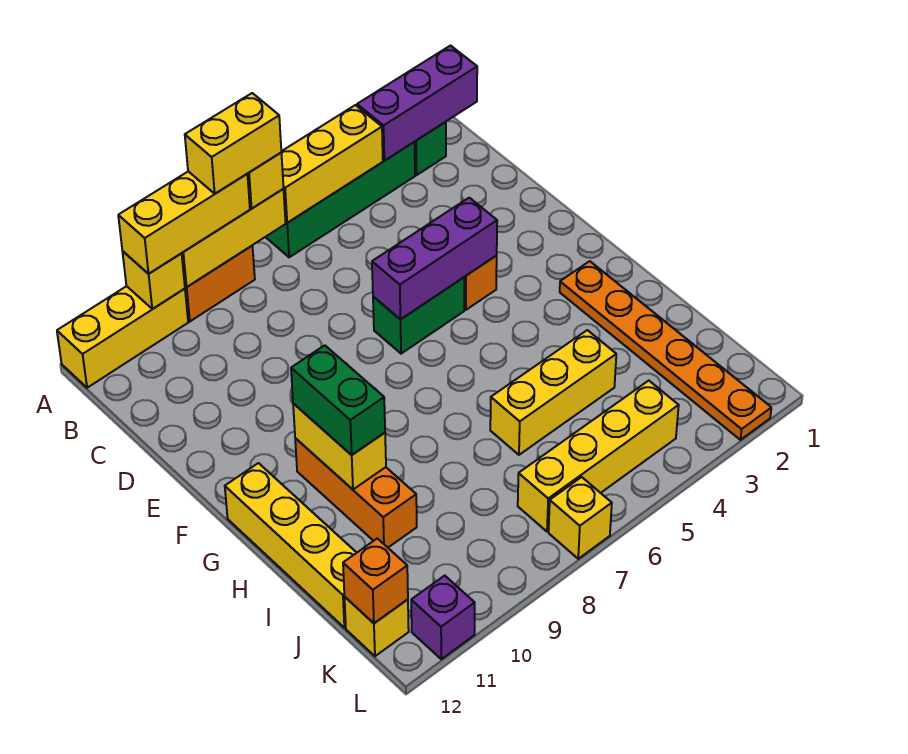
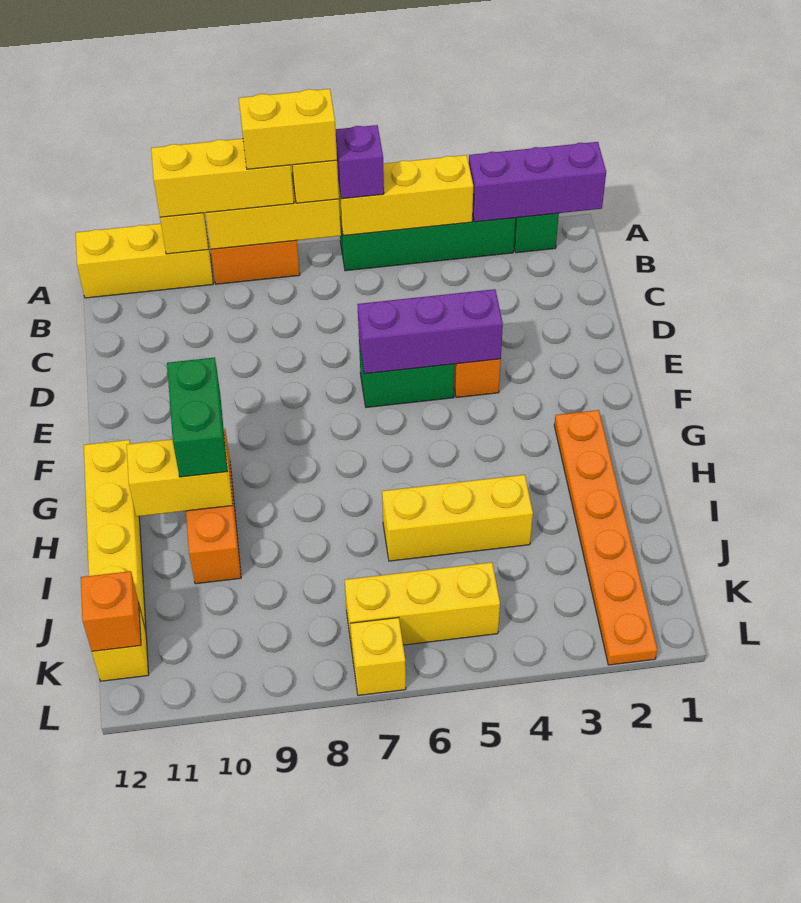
yellow 1x2 brick [293,404,386,489] -> yellow 1x2 brick turned to [127,437,233,516]
yellow 1x4 brick [518,381,679,532] -> yellow 1x3 brick [345,562,500,648]
purple 1x1 brick [411,576,475,659] -> purple 1x1 brick moved to [335,125,384,199]

